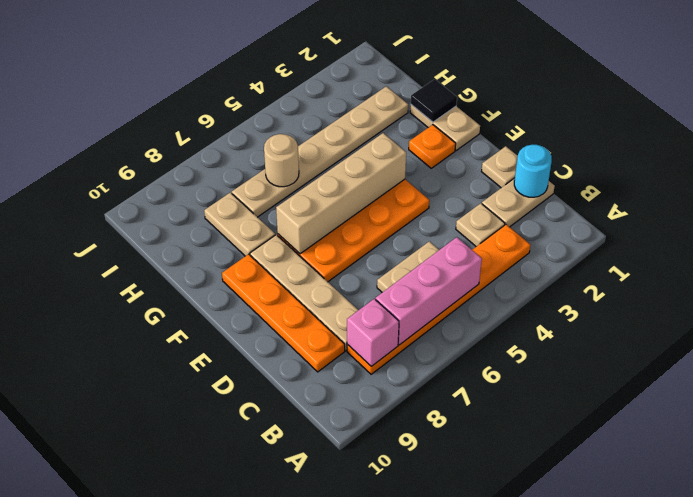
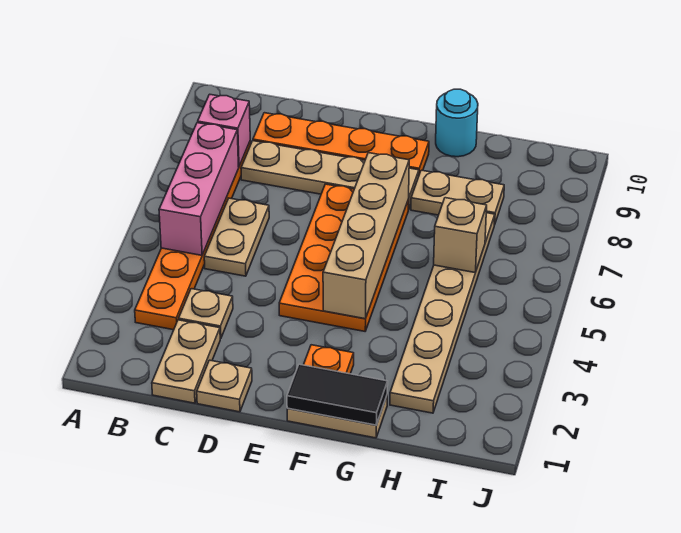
cyan 1x1 round brick [514,145,552,197] -> cyan 1x1 round brick moved to [436,89,478,157]
black 1x1 tile [411,79,457,122] -> black 1x2 tile [287,364,388,425]
tan 1x1 round brick [264,134,299,187] -> tan 1x1 brick [434,198,487,273]

